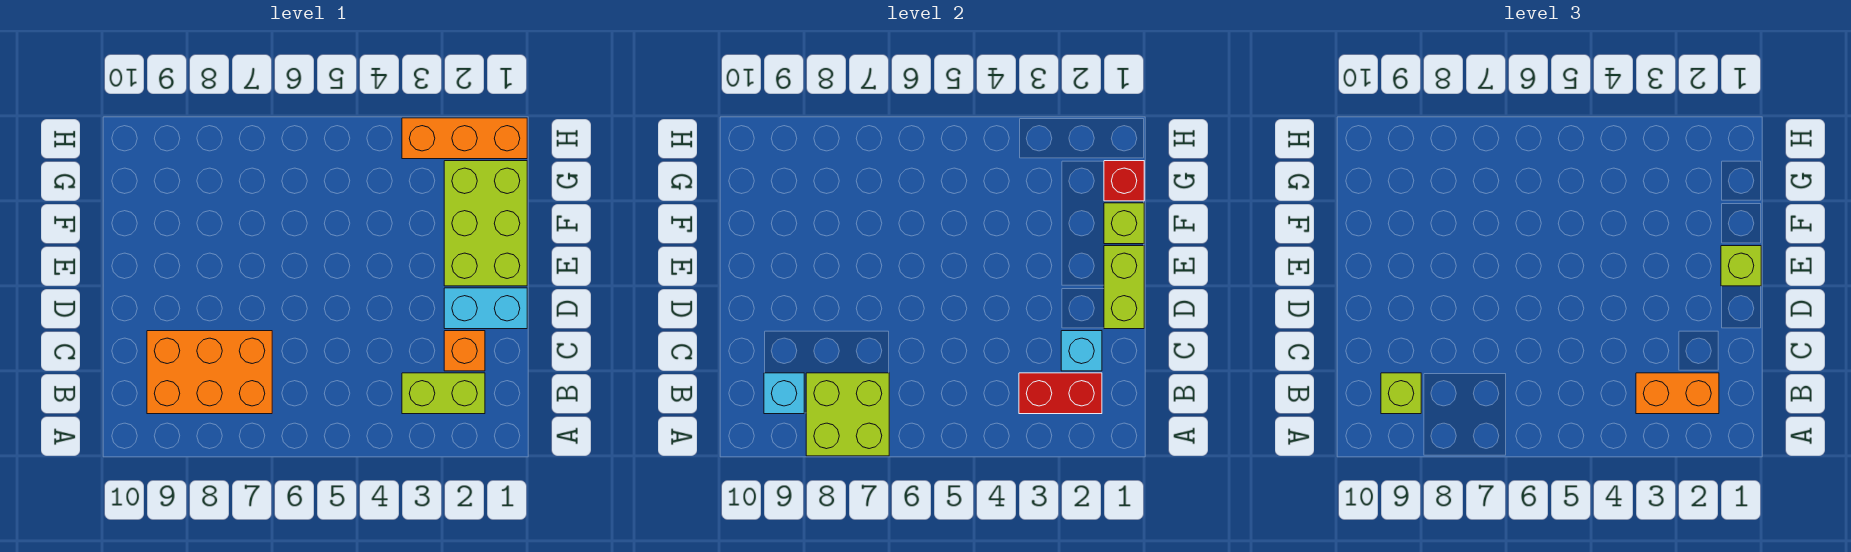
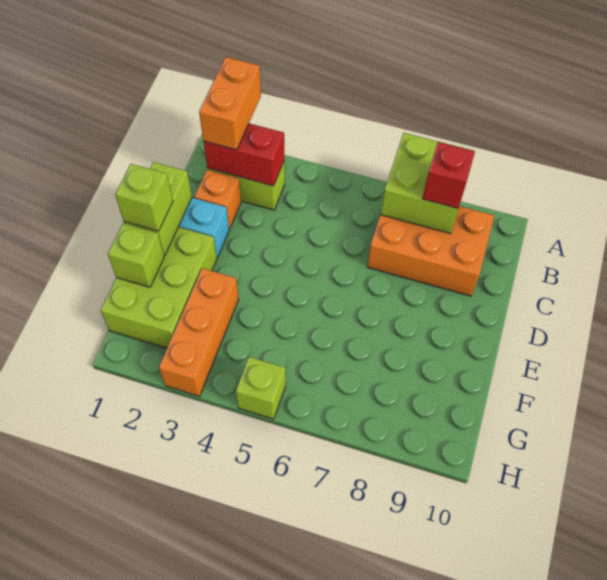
orange 1x2 brick [1636,373,1719,414] -> orange 1x2 brick turned to [199,57,261,150]
cyan 1x1 brick [764,373,804,414] -> none
lime 1x1 brick [1381,373,1421,414] -> lime 1x1 brick moved to [236,357,286,419]
cyan 1x1 brick [1061,331,1102,371] -> none
red 1x1 brick [1104,161,1144,201] -> red 1x1 brick moved to [422,142,475,208]
orange 1x3 brick [402,118,527,159] -> orange 1x3 brick turned to [159,268,239,396]

